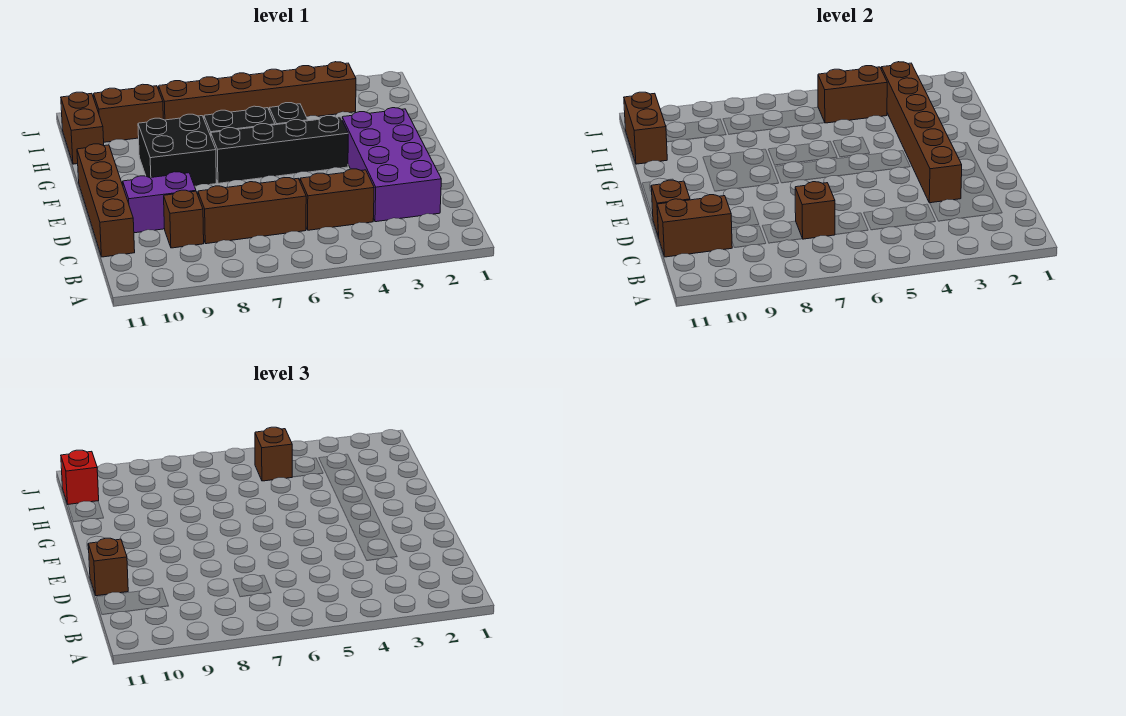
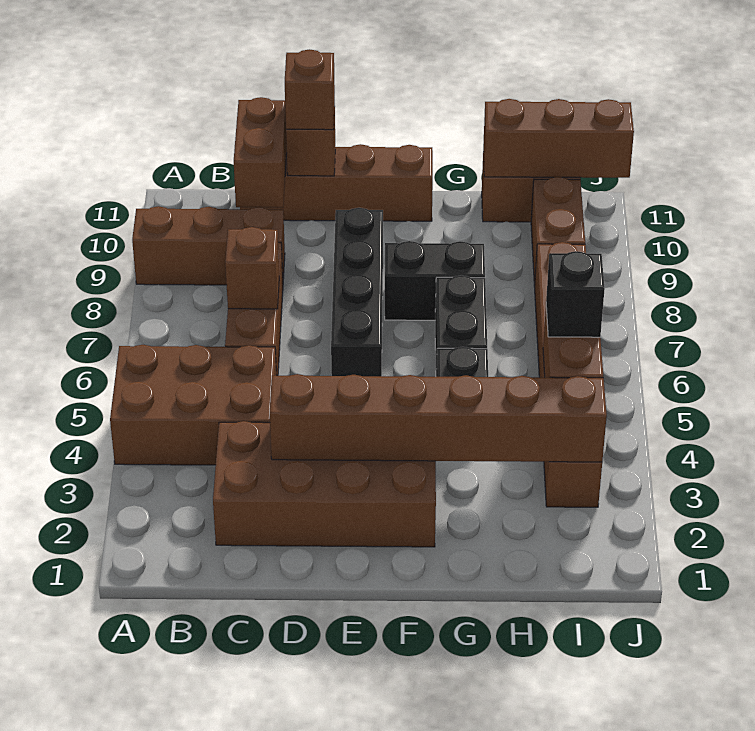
purple 2x4 brick [342,108,441,222] -> brown 2x4 brick [213,421,436,547]
brown 1x2 brick [300,169,374,230] -> brown 2x3 brick [110,345,277,465]
brown 1x1 brick [164,190,204,248] -> brown 1x3 brick [132,206,285,285]
purple 1x2 brick [123,172,196,233] -> none
black 1x4 brick [211,116,348,183] -> black 1x4 brick moved to [331,208,383,376]
black 2x2 brick [138,114,216,186] -> black 1x2 brick [385,241,485,320]
brown 1x2 brick [624,92,667,164] -> brown 1x3 brick [483,99,634,178]
brown 1x1 brick [255,427,292,481] -> black 1x1 brick [546,251,605,337]
red 1x1 brick [61,450,99,504] -> none

